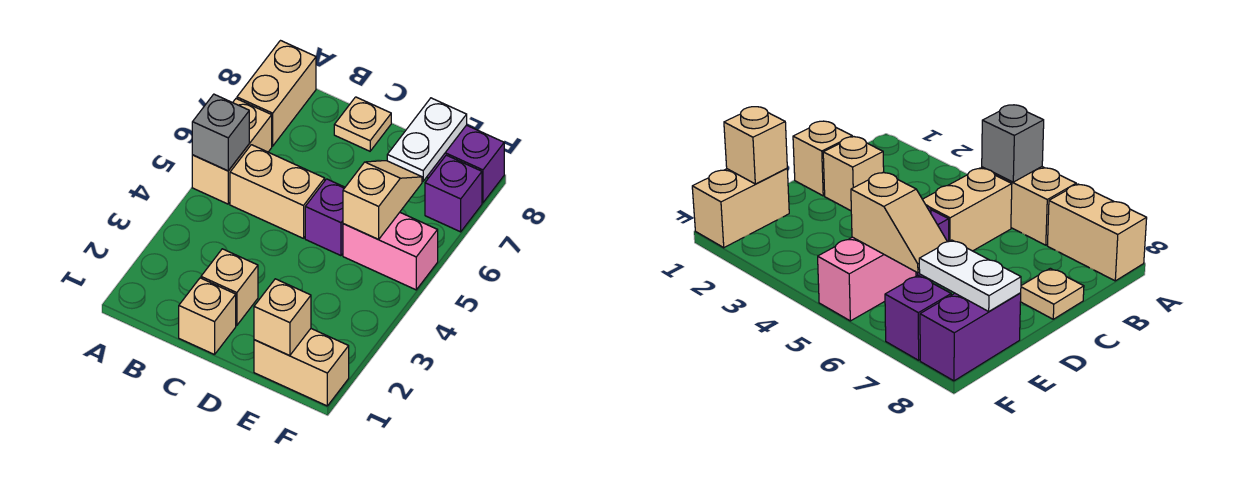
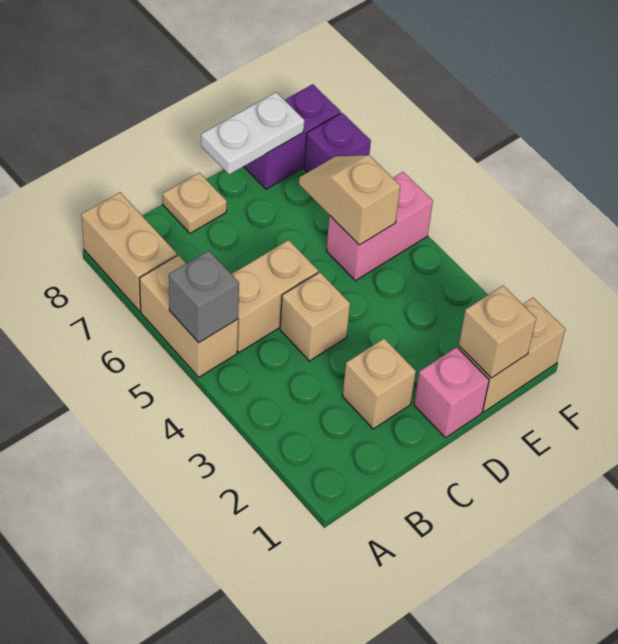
tan 1x1 brick [179,278,236,355] -> tan 1x1 brick moved to [280,272,350,361]
none -> pink 1x1 brick [414,347,489,438]
purple 1x1 brick [305,179,345,256] -> none
white 1x2 plate [387,98,467,181] -> white 1x2 plate turned to [201,92,304,175]

